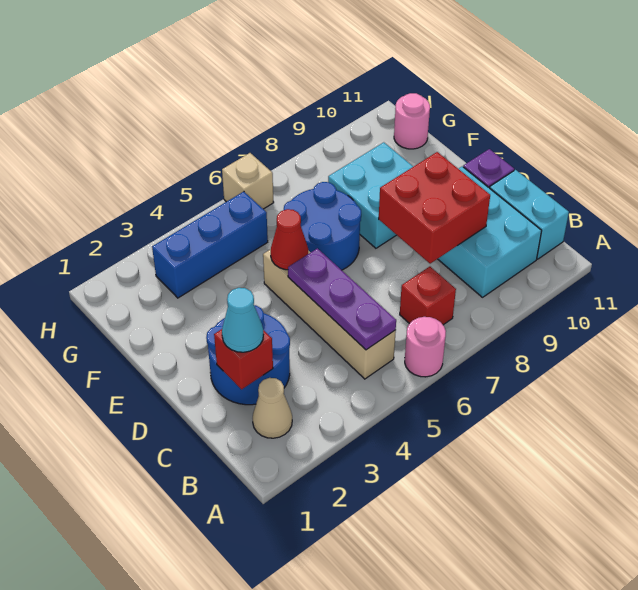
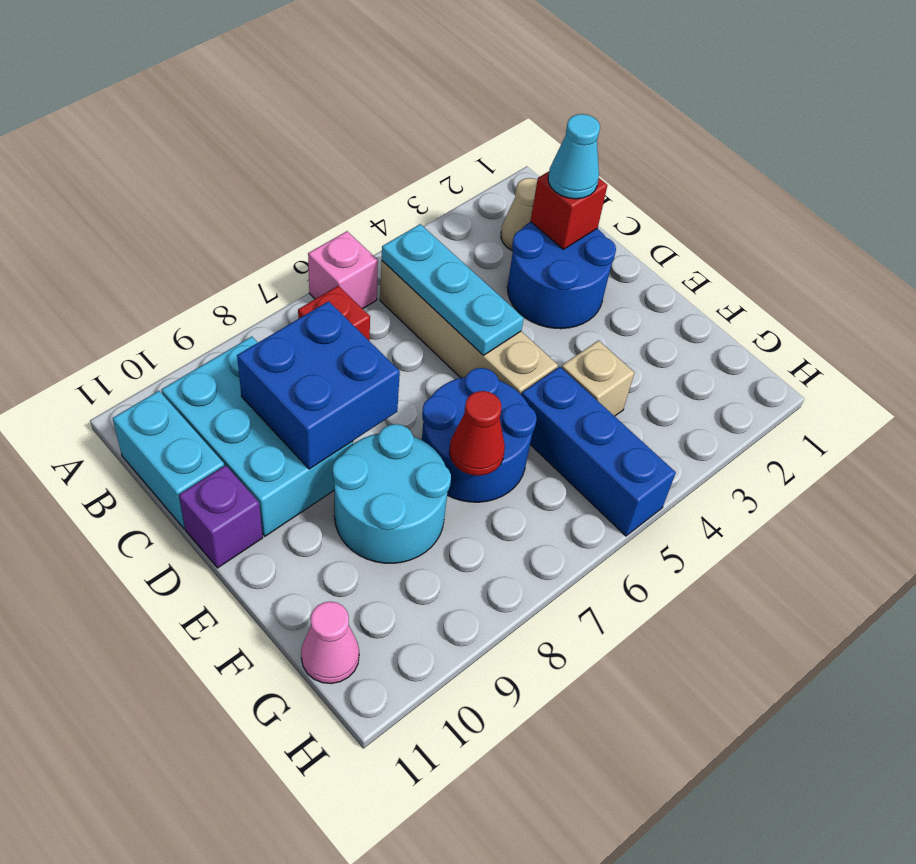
pink 1x1 round brick [405,317,446,377] -> pink 1x1 brick [308,231,378,309]
purple 1x3 plate [288,248,396,350] -> cyan 1x3 plate [382,224,524,355]
red 2x2 brick [379,152,490,264] -> blue 2x2 brick [237,301,400,469]
red 1x1 cone [271,209,308,270] -> red 1x1 cone moved to [449,391,505,476]
cyan 2x2 brick [328,142,413,248] -> cyan 2x2 round brick [333,424,451,563]
blue 1x3 brick [152,192,268,298] -> blue 1x3 brick turned to [522,367,676,536]
pink 1x1 round brick [394,93,430,149] -> pink 1x1 cone [301,601,359,684]
tan 1x1 brick [222,153,274,209] -> tan 1x1 brick moved to [561,341,634,416]

